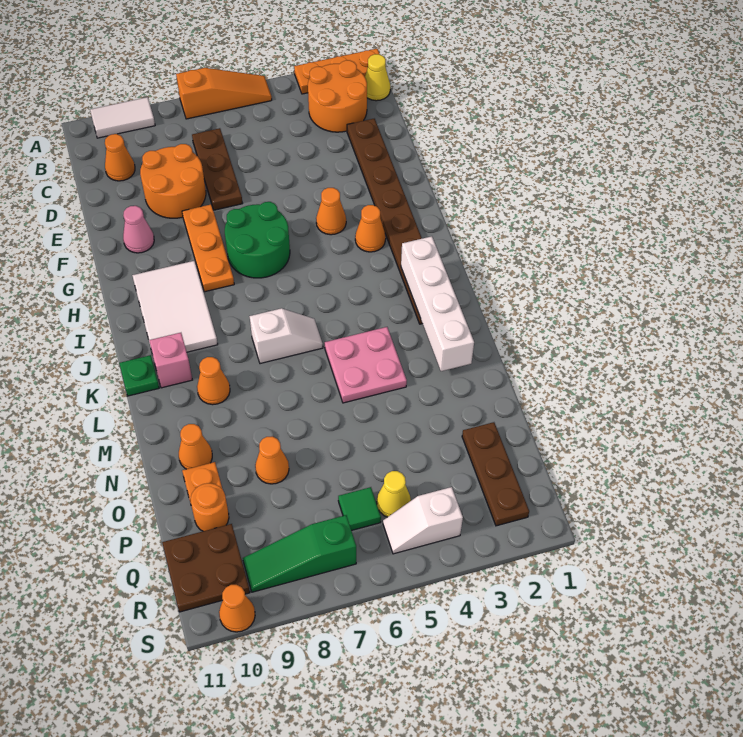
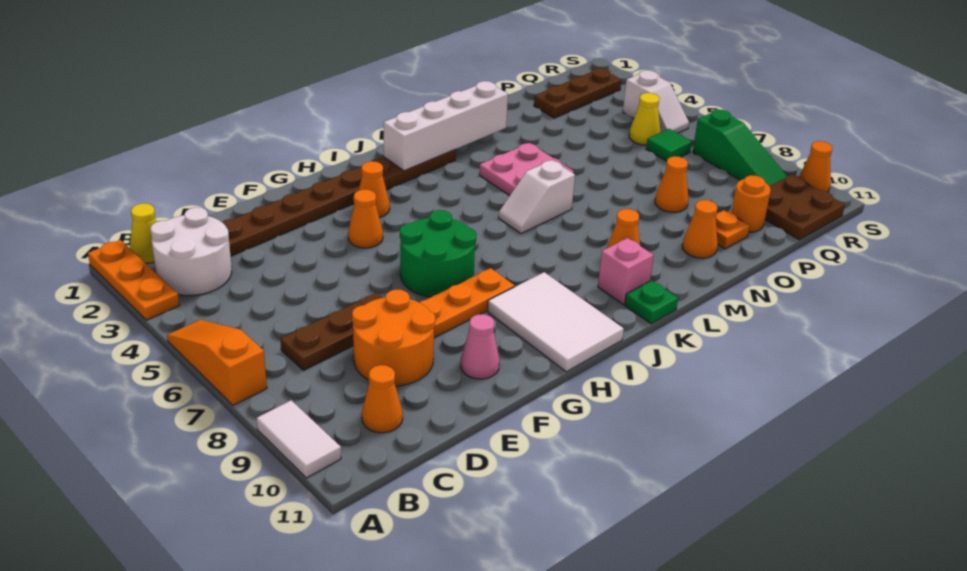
orange 2x2 round brick [308,60,367,132] -> white 2x2 round brick [150,207,232,296]
white 2x3 tile [132,261,218,352] -> white 2x3 tile turned to [488,272,624,372]
white 1x2 slope [249,308,323,364] -> white 1x2 slope turned to [499,160,575,234]

